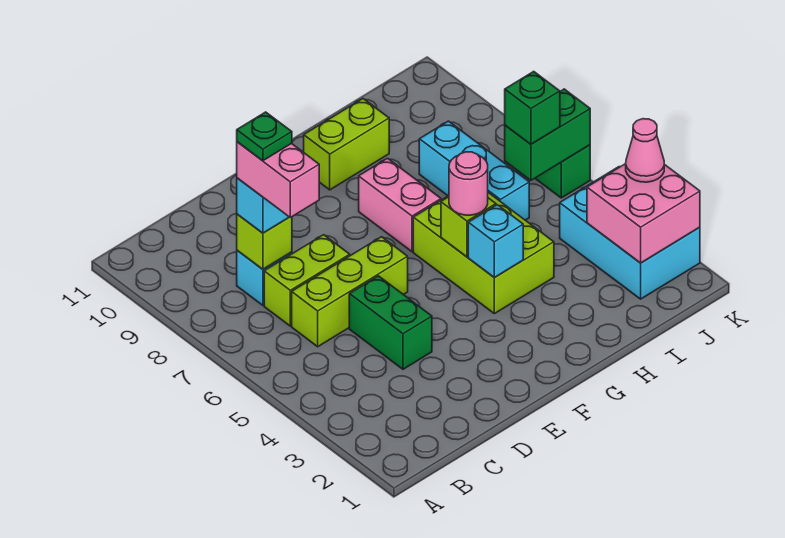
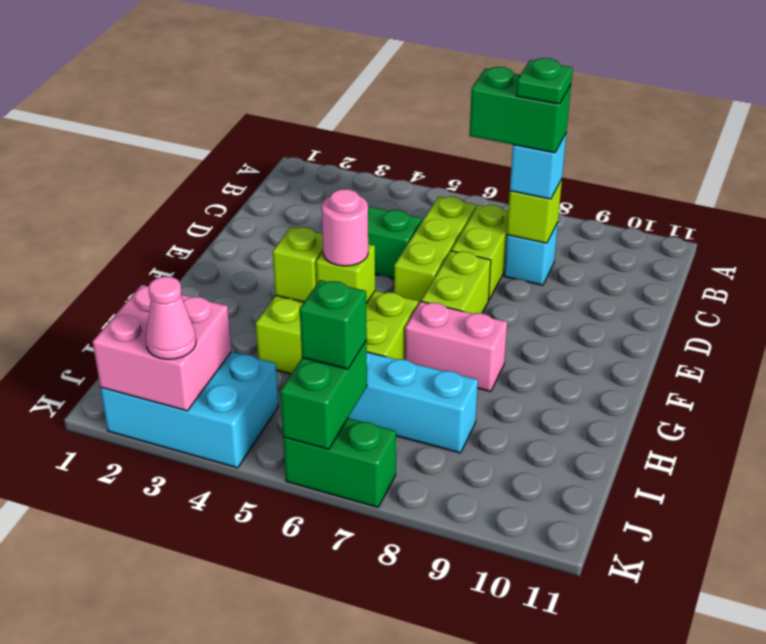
pink 1x2 brick [237,142,319,217] -> green 1x2 brick [469,67,571,153]
cyan 1x1 brick [468,205,523,278] -> lime 1x1 brick [273,227,323,302]
lime 1x2 brick [304,99,389,190] -> lime 1x2 brick moved to [421,251,491,314]

